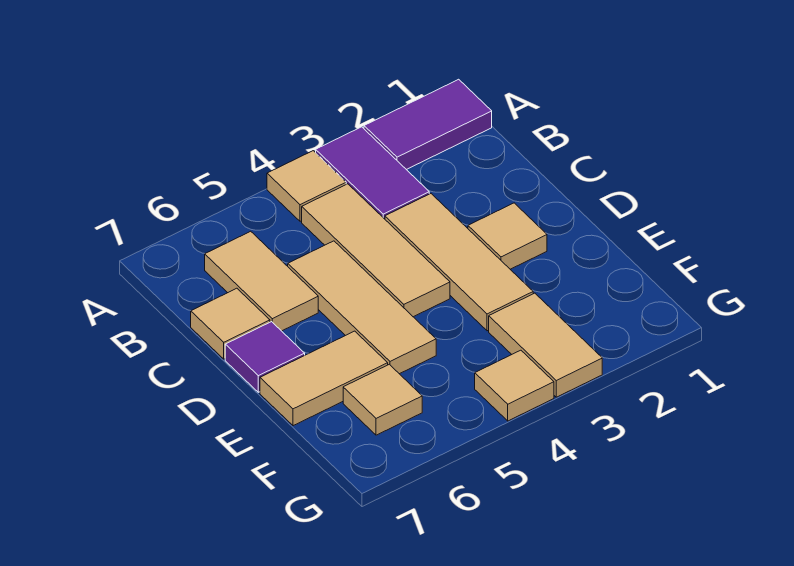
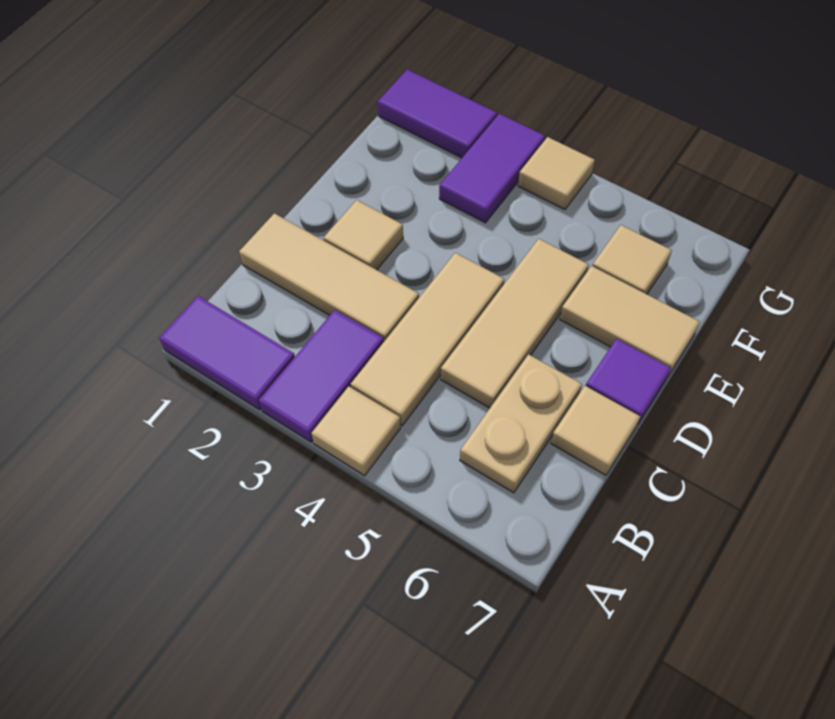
tan 1x2 tile [205,231,318,331] -> tan 1x2 plate [460,354,582,493]
tan 1x3 tile [385,194,533,331] -> tan 1x3 tile turned to [239,213,419,341]
tan 1x2 tile [489,293,602,397] -> purple 1x2 tile [439,114,545,223]
none -> purple 1x2 tile [378,69,497,158]

